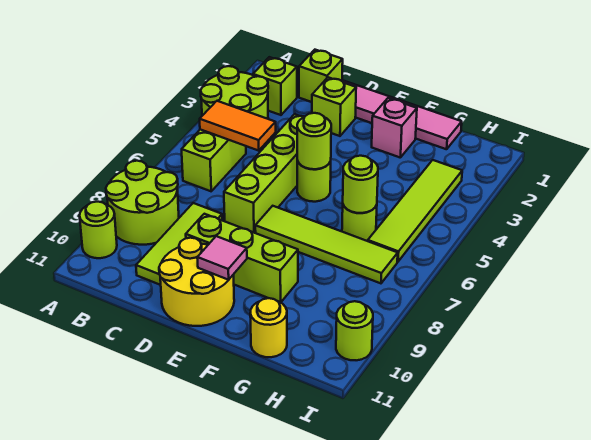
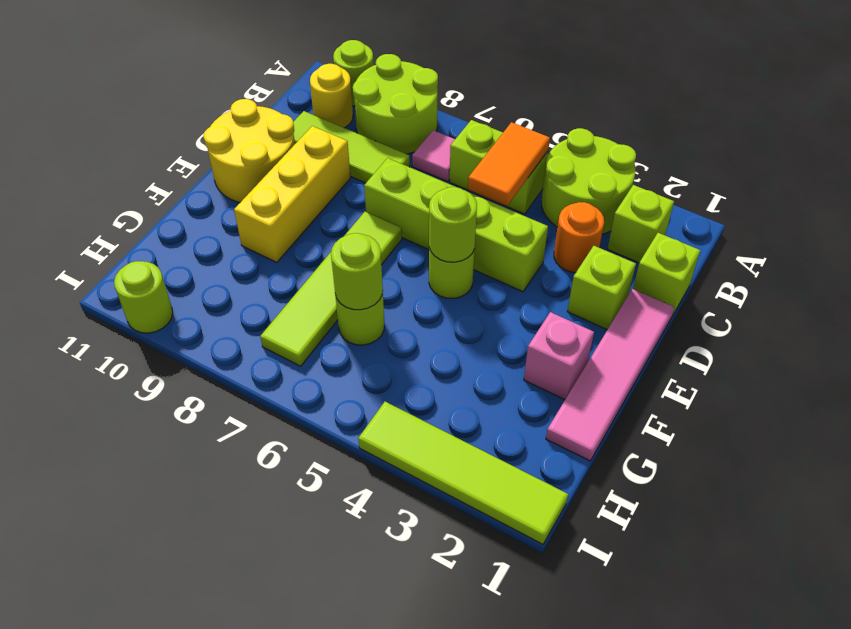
none -> orange 1x1 round brick [554,202,604,272]
lime 1x3 brick [186,214,298,302] -> yellow 1x3 brick [234,126,350,262]
pink 1x1 tile [197,236,247,280] -> pink 1x1 tile moved to [412,130,455,181]
yellow 1x1 round brick [250,298,287,357] -> yellow 1x1 round brick moved to [310,64,353,128]
lime 1x4 tile [368,160,462,262] -> lime 1x4 tile moved to [358,402,568,544]

